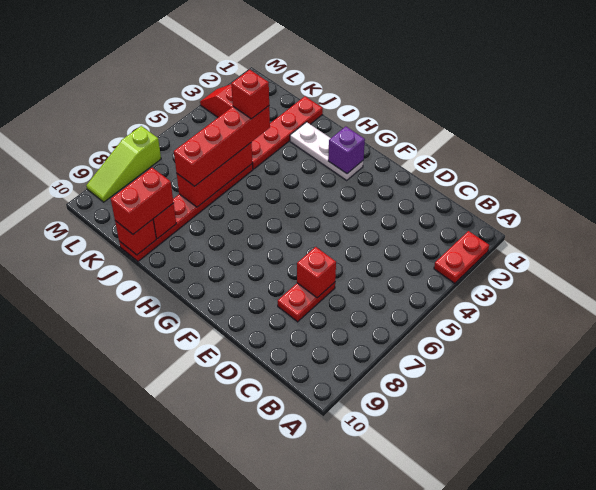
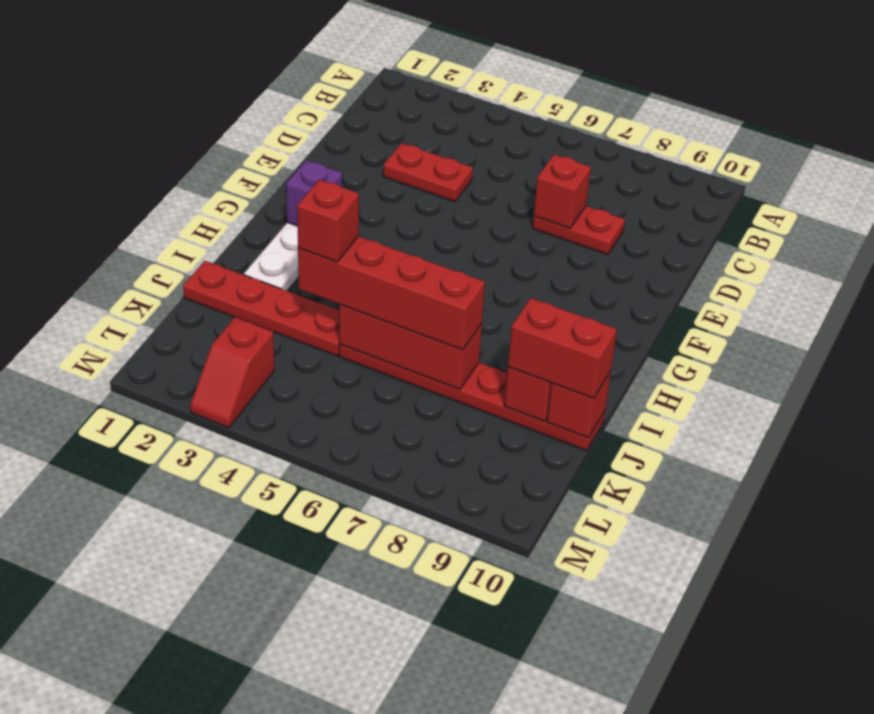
red 1x2 plate [434,231,489,283] -> red 1x2 plate moved to [383,143,473,202]
lime 1x3 slope [86,126,161,202] -> none

